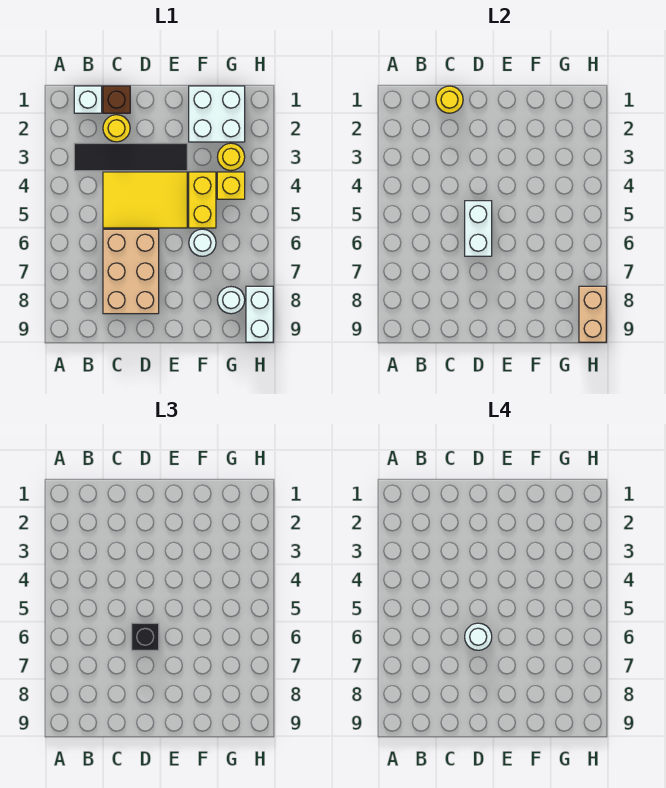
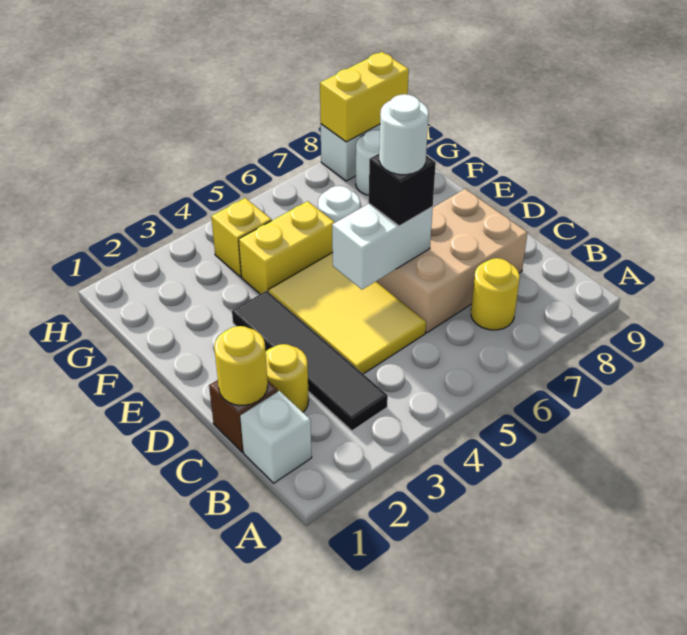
white 2x2 brick [189,86,245,142] -> none
yellow 1x1 round brick [218,143,245,171] -> yellow 1x1 round brick moved to [471,258,520,330]
tan 1x2 brick [579,286,606,342] -> yellow 1x2 brick [320,52,409,142]

